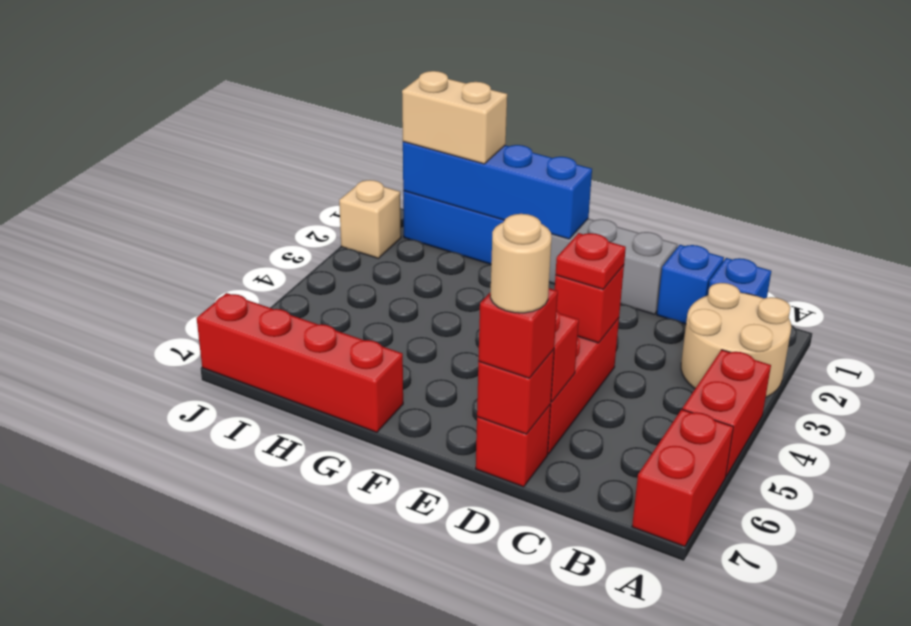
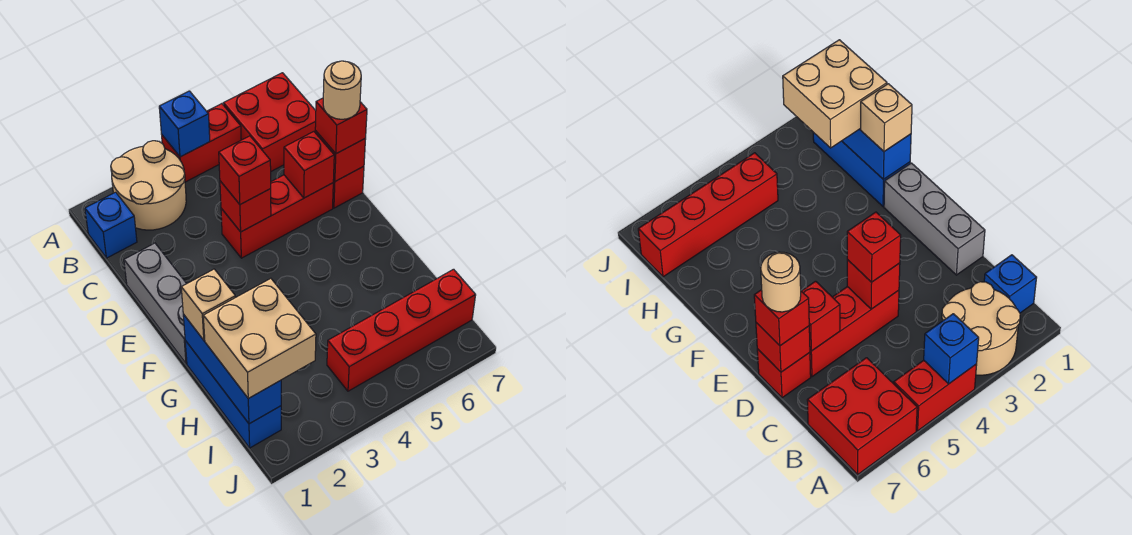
red 1x2 brick [632,409,733,547] -> red 2x2 brick [223,73,316,171]
blue 1x1 brick [657,245,724,324] -> blue 1x1 brick moved to [159,91,210,157]
red 1x1 plate [556,233,626,289] -> red 1x1 brick [219,136,271,205]
blue 1x4 brick [403,142,592,239] -> blue 1x3 brick [183,314,281,424]
red 1x4 brick [197,293,403,432] -> red 1x4 brick turned to [327,269,476,391]
tan 1x2 brick [402,71,507,164] -> tan 2x2 brick [203,278,316,398]
tan 1x1 brick [339,180,401,258] -> tan 1x1 brick moved to [181,269,235,340]

